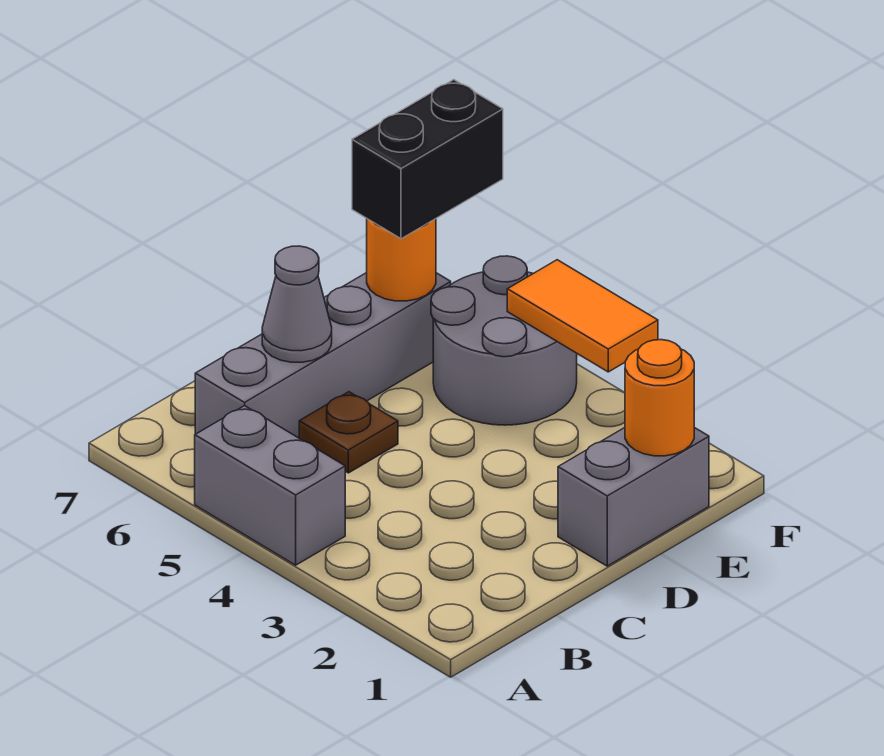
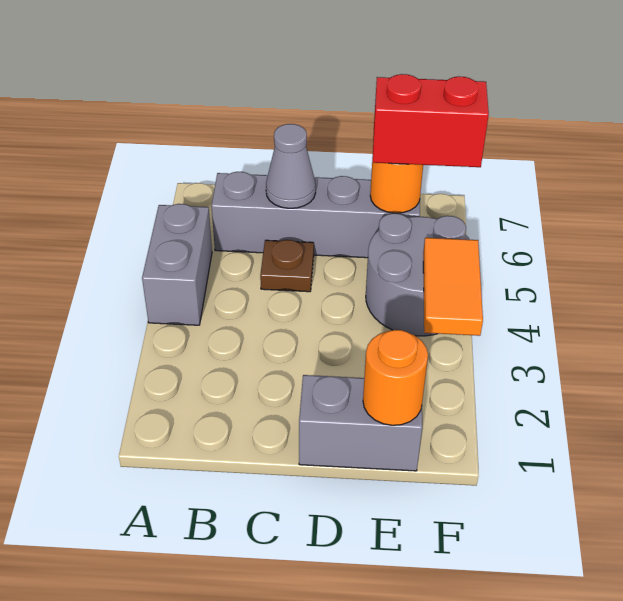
black 1x2 brick [352,80,503,239] -> red 1x2 brick [373,74,489,167]

